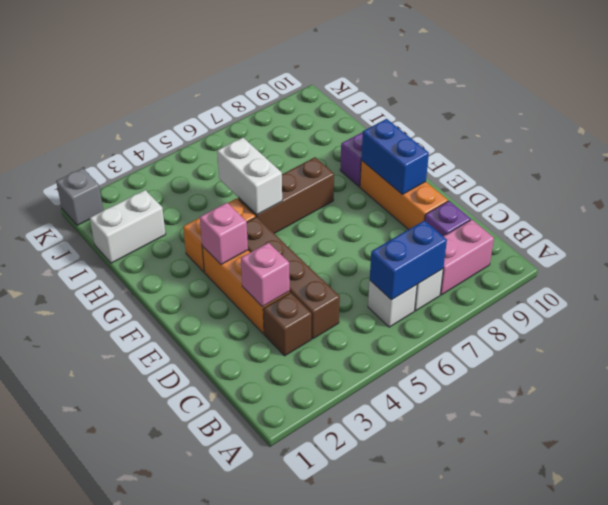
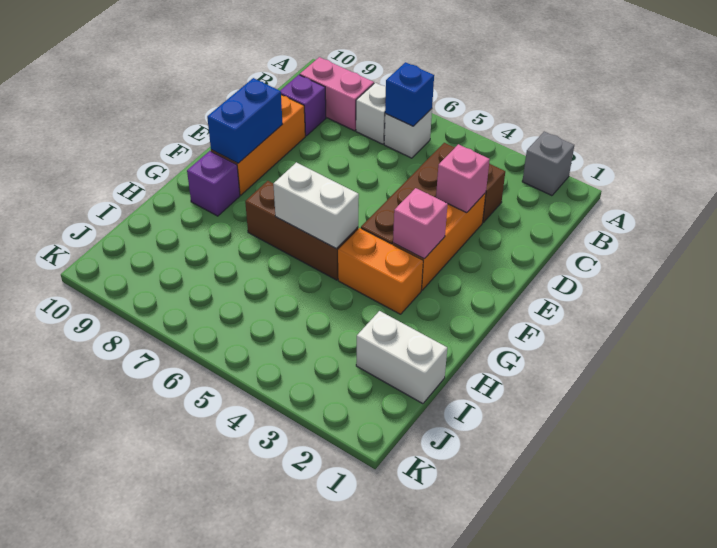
blue 1x2 brick [370,221,447,300] -> blue 1x1 brick [385,62,434,126]
white 1x2 brick [217,138,282,215] -> white 1x2 brick turned to [273,162,359,249]
grey 1x1 brick [56,168,103,225] -> grey 1x1 brick moved to [522,132,574,196]

